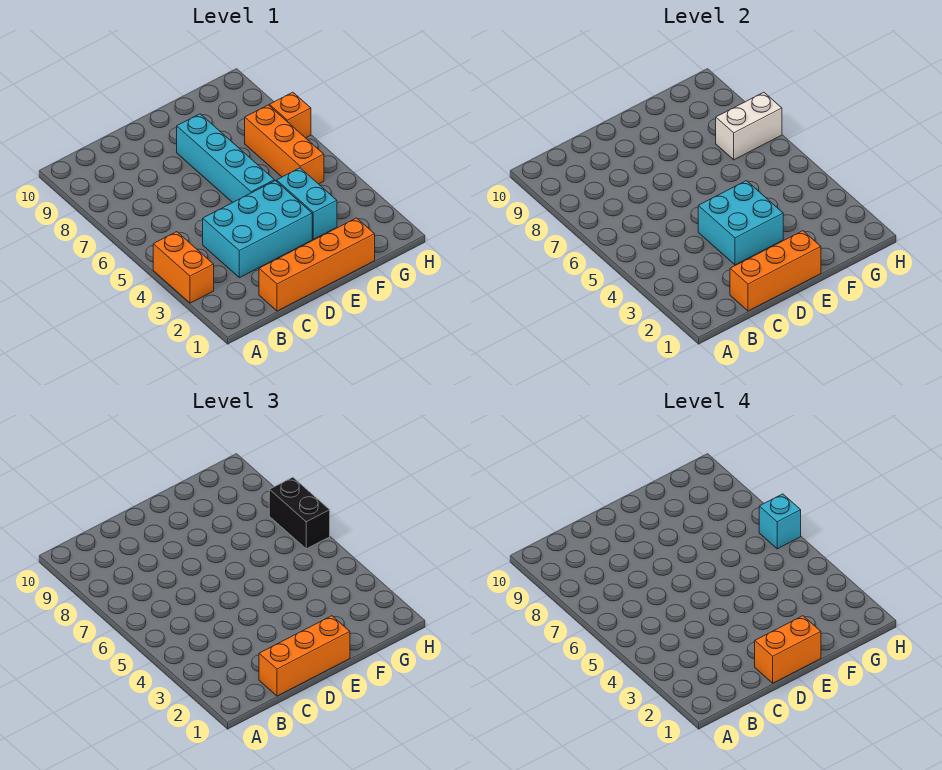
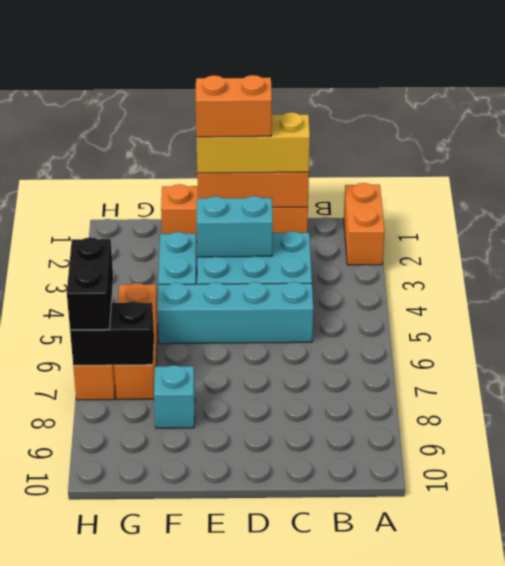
orange 1x2 brick [153,232,214,303] -> orange 1x2 brick moved to [344,183,385,265]
orange 1x3 brick [259,616,350,696] -> yellow 1x3 brick [196,112,310,173]
cyan 2x2 brick [698,181,783,265] -> cyan 1x2 brick [197,196,273,257]
cyan 1x4 brick [177,114,275,203] -> cyan 1x4 brick turned to [157,282,313,344]
white 1x2 brick [716,92,782,160] -> black 1x2 brick [70,301,154,365]
cyan 1x1 brick [759,494,801,549] -> cyan 1x1 brick moved to [154,365,195,428]

